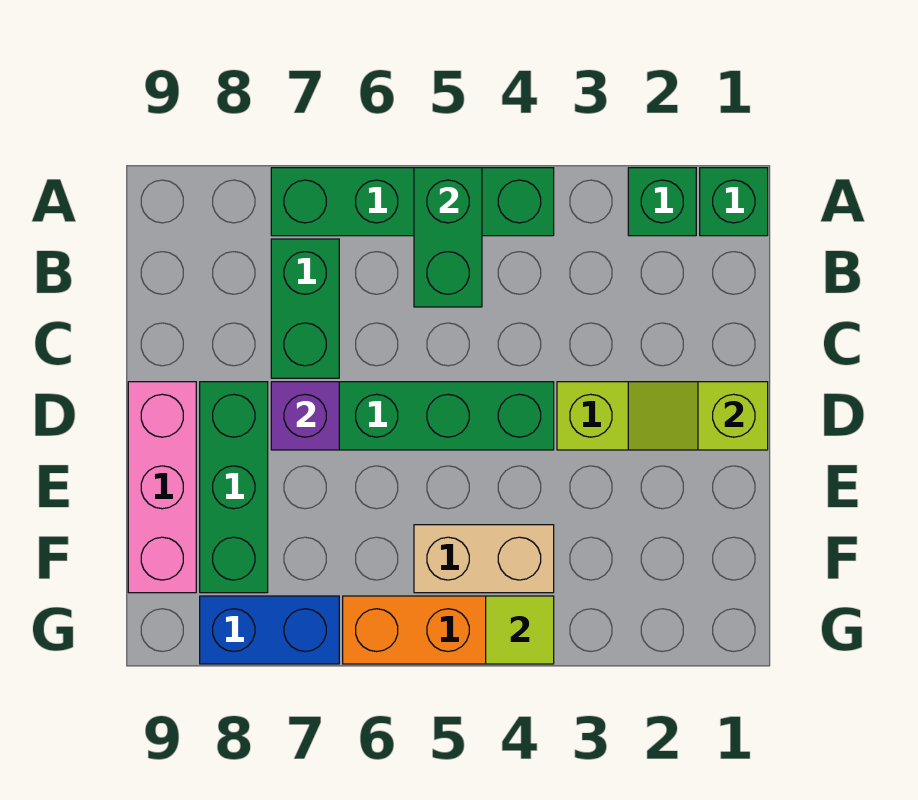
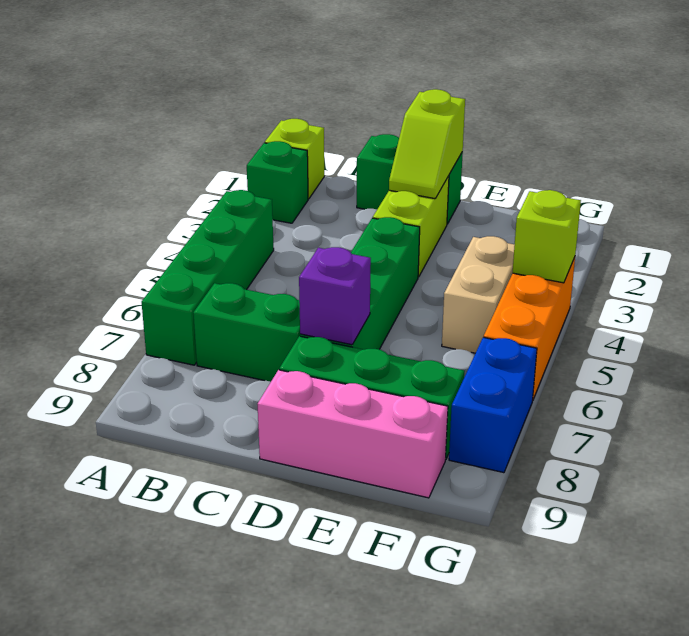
green 1x1 brick [700,168,768,236] -> lime 1x1 brick [265,119,324,199]
green 1x2 brick [414,168,482,307] -> green 1x2 brick moved to [357,134,463,224]
lime 1x1 tile [486,596,554,664] -> lime 1x1 brick [513,190,581,283]

